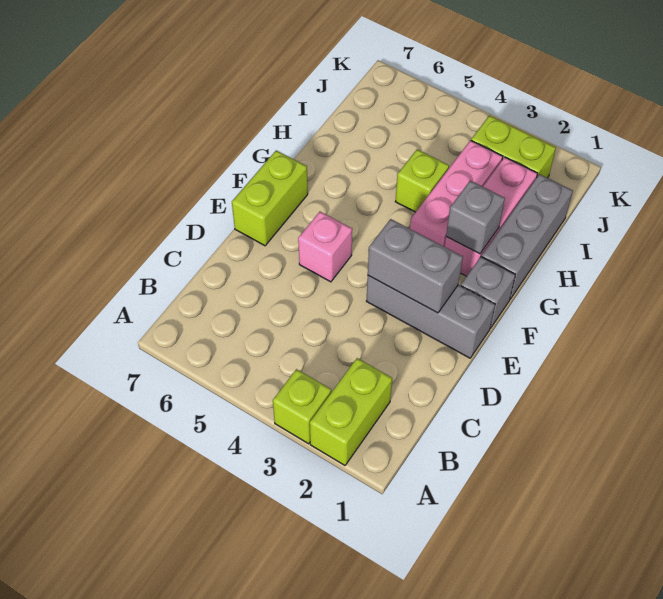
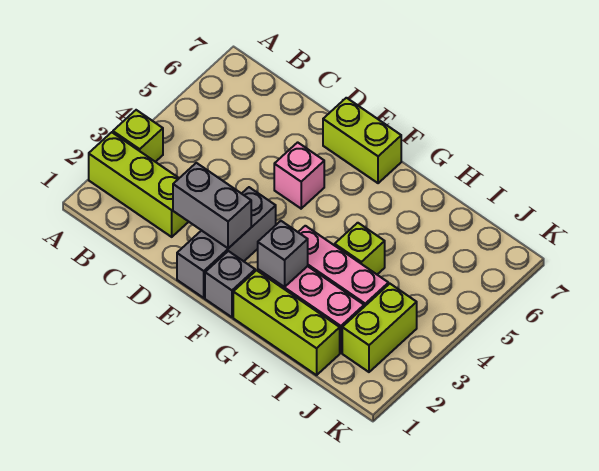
lime 1x2 brick [310,358,392,465] -> lime 1x3 brick [89,132,189,237]
grey 1x2 brick [368,219,463,313] -> grey 1x2 brick turned to [173,163,251,248]
grey 1x3 brick [482,174,573,299] -> lime 1x3 brick [233,270,340,375]

